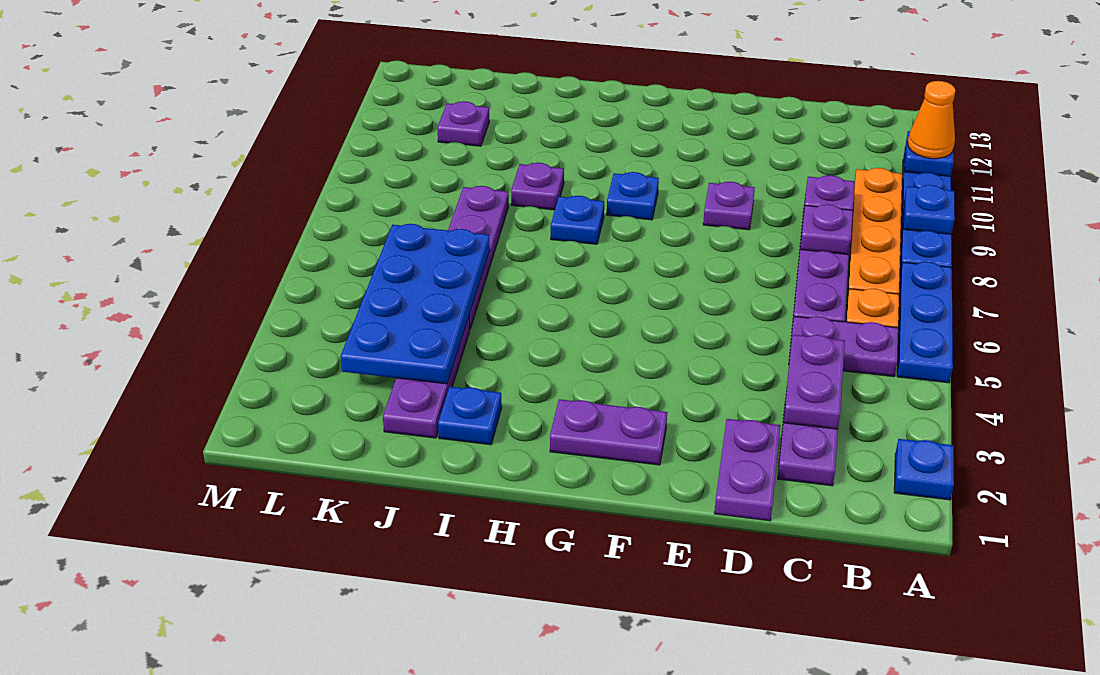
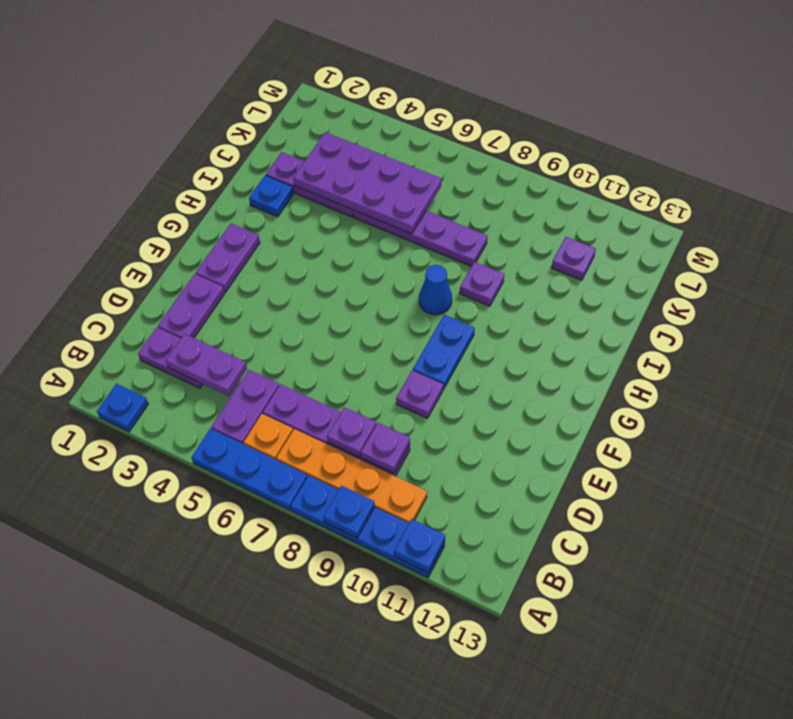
orange 1x1 cone [908,81,955,159] -> none
purple 1x2 plate [714,419,780,521] -> purple 1x2 plate turned to [158,274,225,338]
blue 1x1 plate [607,172,659,220] -> blue 1x2 plate [413,315,475,389]
blue 1x1 plate [551,196,604,244] -> blue 1x1 cone [419,265,452,315]
blue 2x4 plate [341,224,490,384] -> purple 2x4 plate [293,132,441,234]

